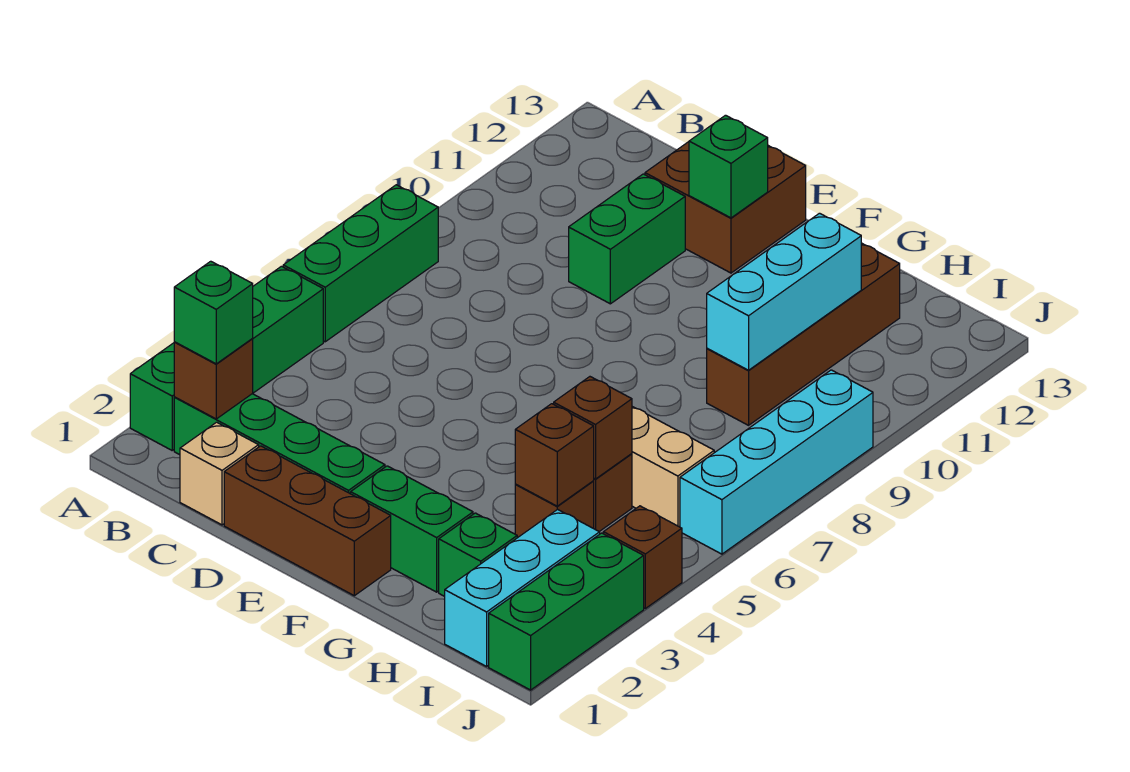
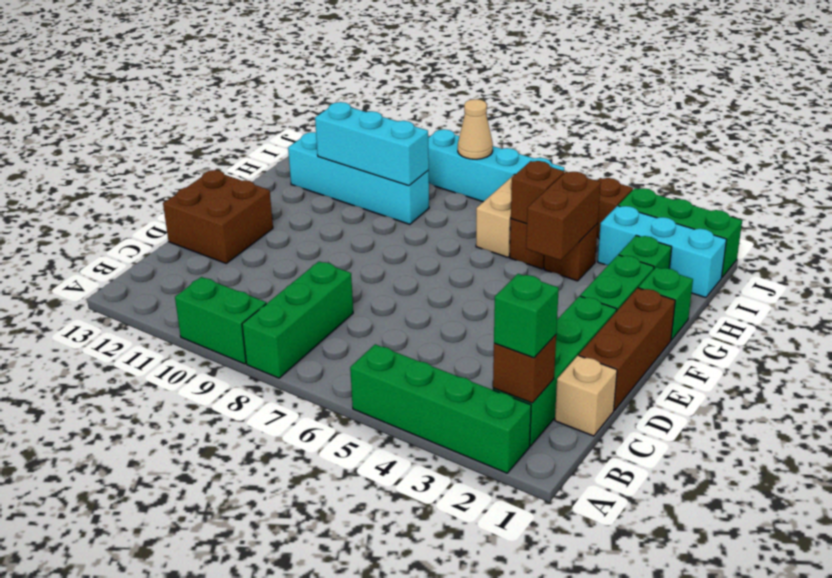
green 1x3 brick [283,185,438,342] -> green 1x3 brick turned to [242,261,353,378]
green 1x2 brick [569,174,685,304] -> green 1x2 brick moved to [175,277,266,364]
green 1x1 brick [689,115,768,218] -> green 1x1 brick moved to [638,267,693,340]
brown 1x1 brick [515,404,594,506] -> brown 1x2 brick [526,172,601,260]
brown 1x4 brick [707,243,900,425] -> cyan 1x4 brick [288,132,429,224]
none -> tan 1x1 cone [458,99,493,159]

